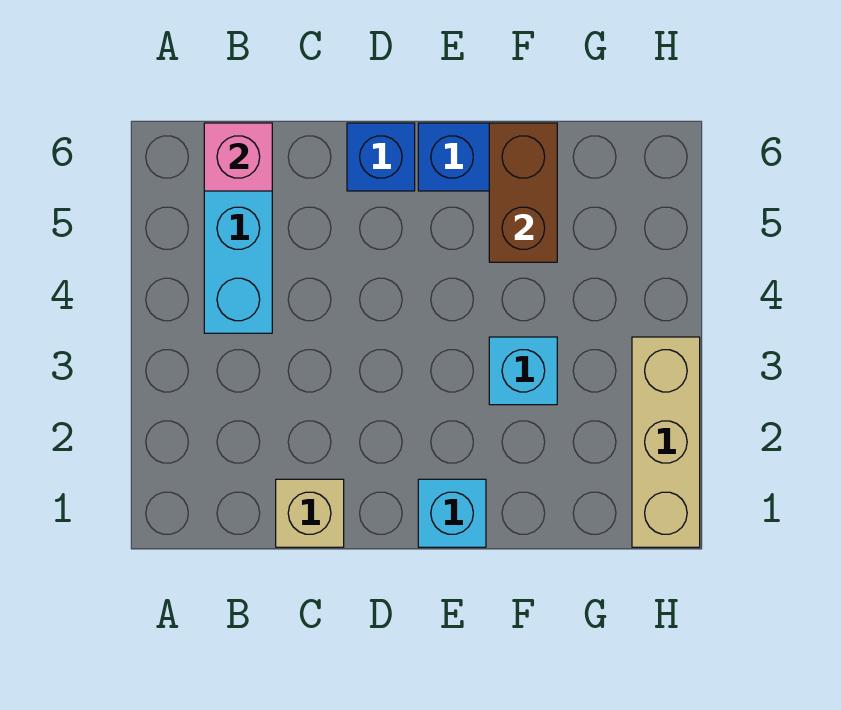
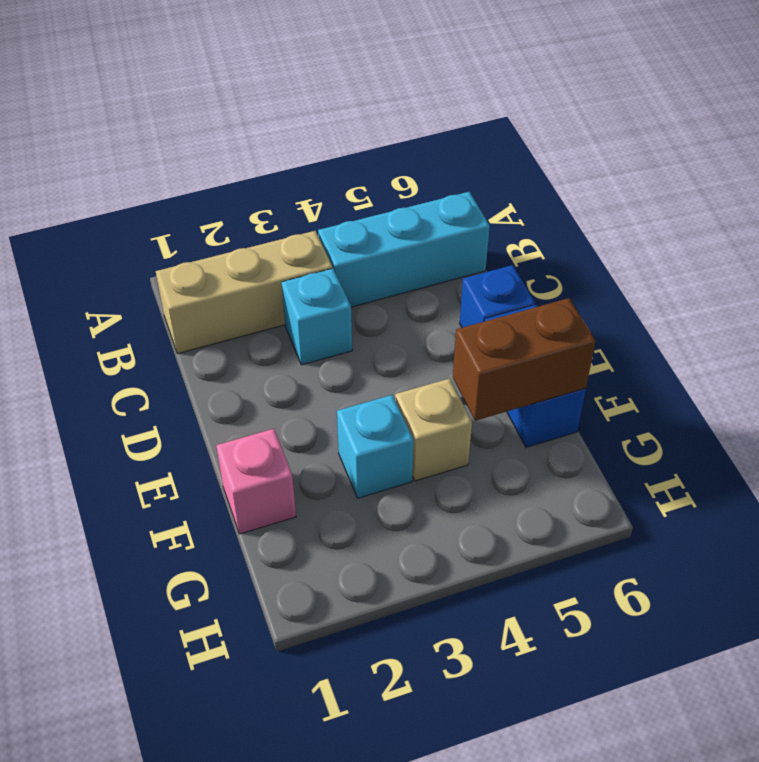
pink 1x1 brick [204,123,272,191] -> pink 1x1 brick moved to [216,429,296,534]
tan 1x1 brick [276,479,344,547] -> tan 1x1 brick moved to [395,378,472,481]
cyan 1x1 brick [418,479,486,547] -> cyan 1x1 brick moved to [282,269,352,365]
tan 1x3 brick [632,337,700,547] -> tan 1x3 brick moved to [156,231,333,354]

